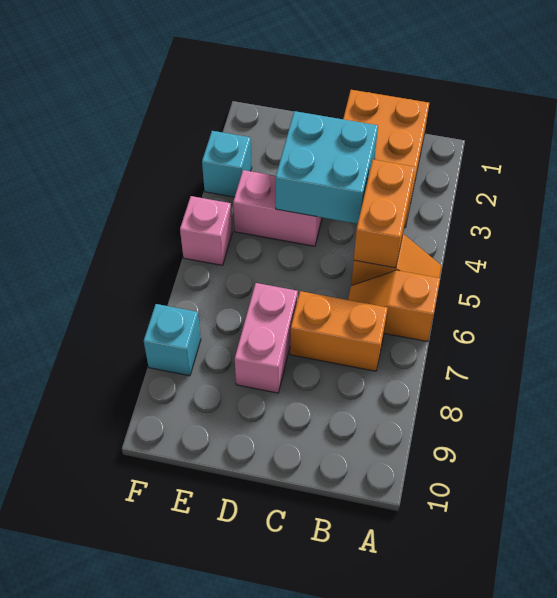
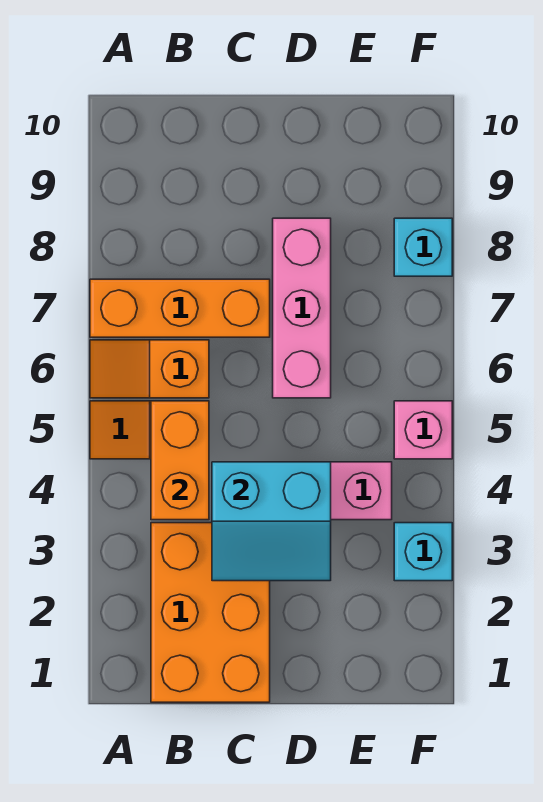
orange 1x2 slope [348,270,440,342] -> orange 1x2 slope turned to [90,340,209,398]
orange 1x2 brick [290,291,388,371] -> orange 1x3 brick [90,279,270,337]
cyan 2x2 brick [276,111,378,224] -> cyan 2x2 slope [212,462,331,581]
pink 1x2 brick [235,283,298,393] -> pink 1x3 brick [273,218,331,398]

